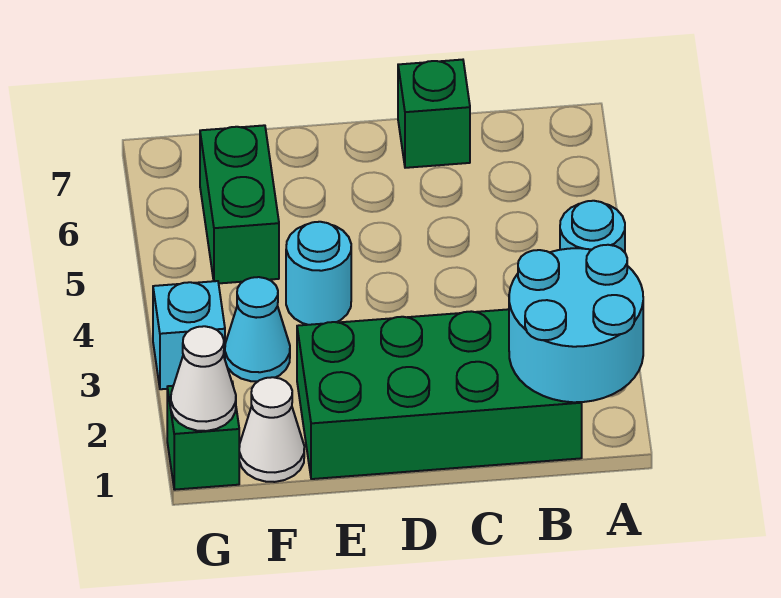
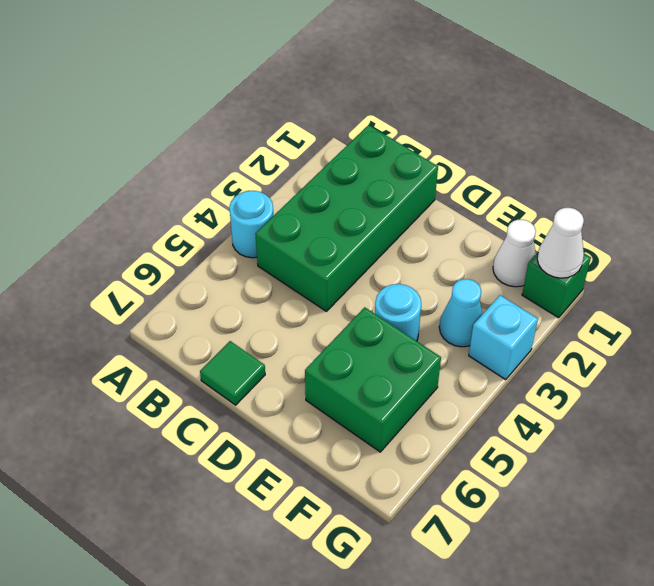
cyan 2x2 round brick [509,245,643,402] -> none
green 2x4 brick [297,309,582,479] -> green 2x4 brick turned to [256,125,438,311]
green 1x1 brick [398,60,470,168] -> green 1x1 tile [200,341,265,405]
green 1x2 brick [200,125,279,283] -> green 2x2 brick [305,307,441,452]

